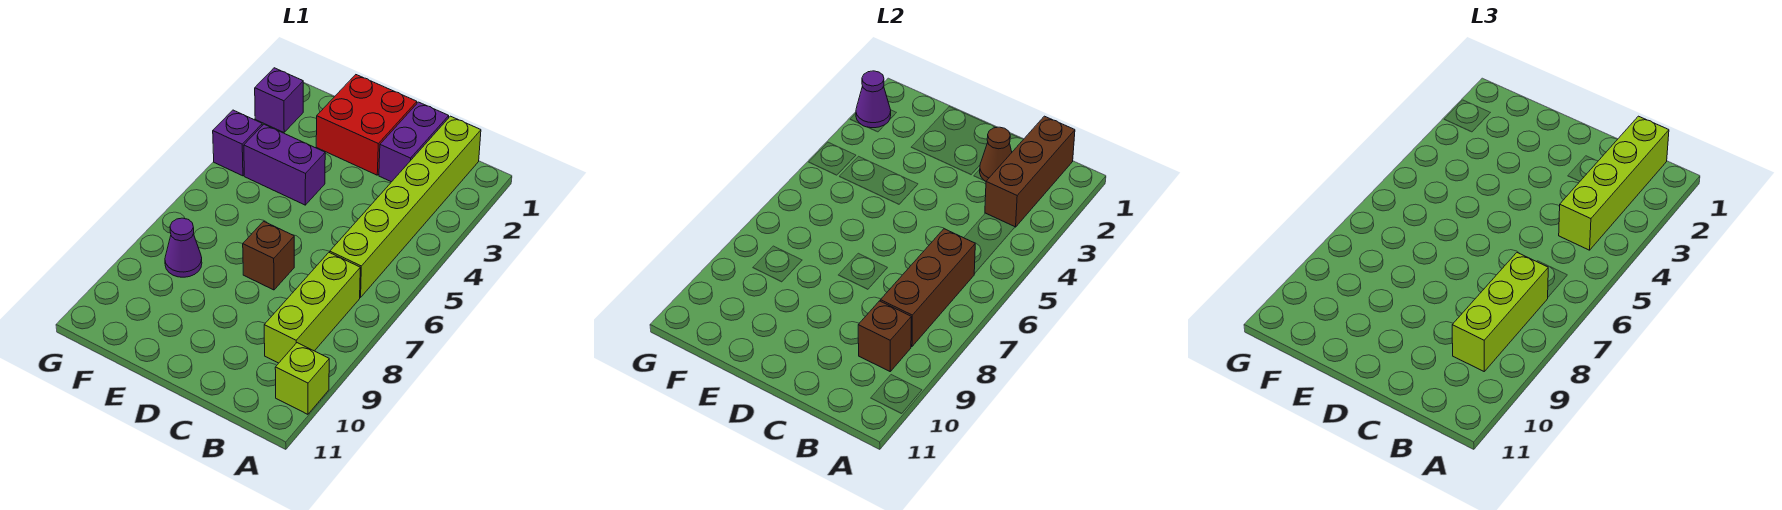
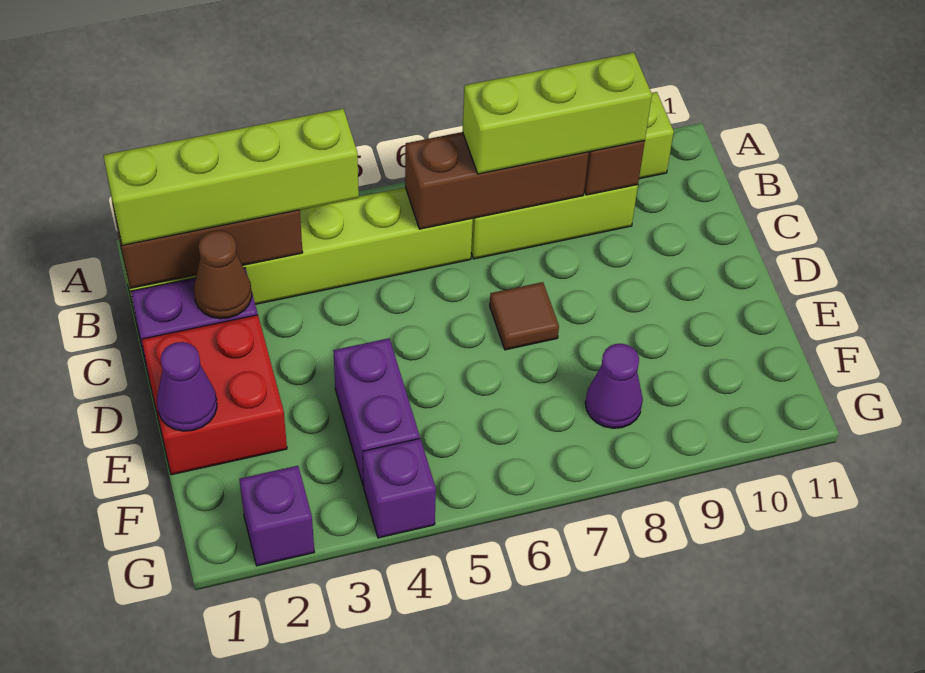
brown 1x1 brick [243,221,294,290] -> brown 1x1 tile [490,282,559,350]
purple 1x1 cone [856,71,891,128] -> purple 1x1 cone moved to [157,342,217,431]

